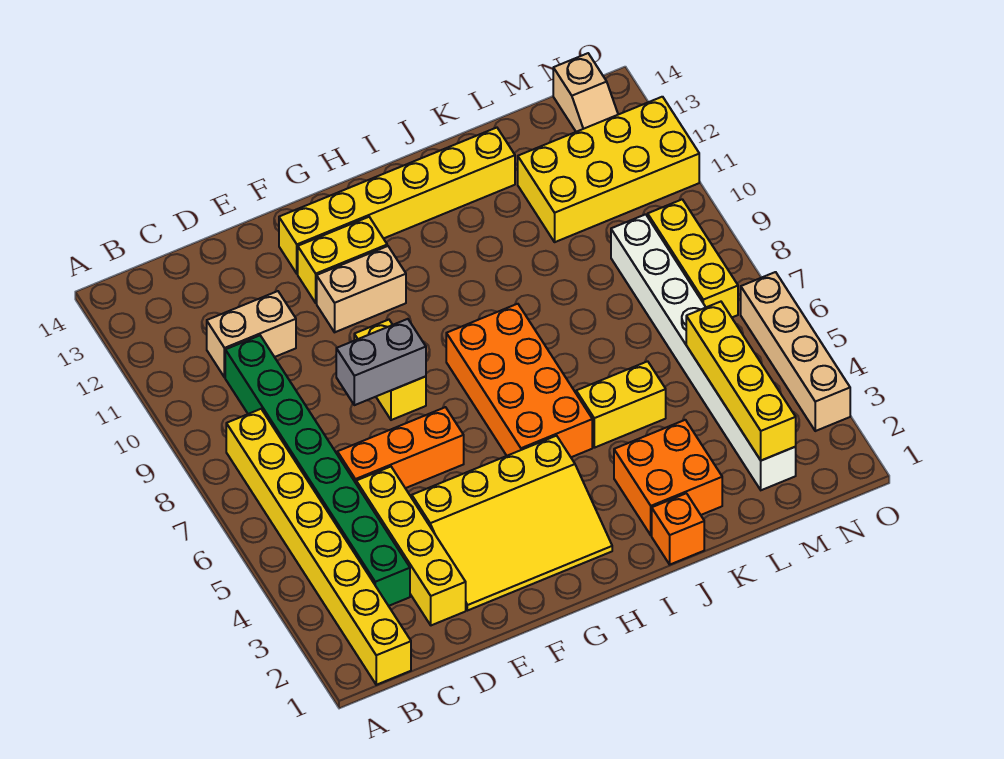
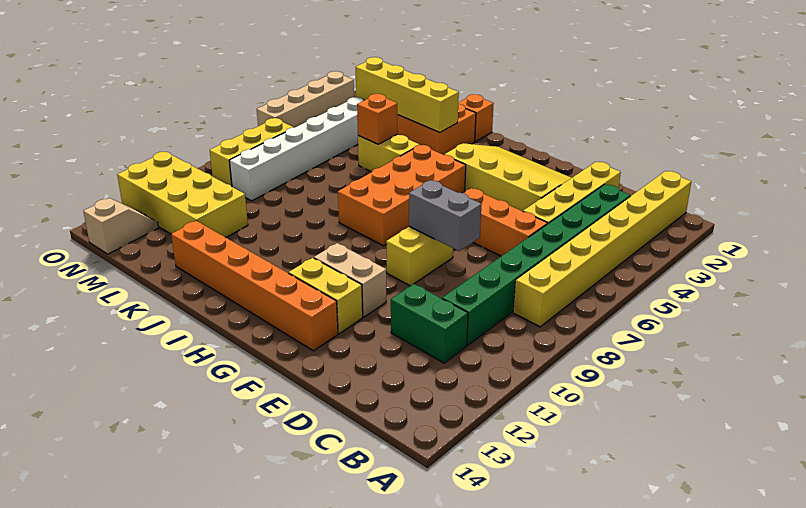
tan 1x2 brick [207,291,296,377] -> green 1x2 brick [391,284,468,363]
yellow 1x6 brick [279,128,515,274] -> orange 1x6 brick [171,221,338,351]
none -> orange 1x1 brick [357,94,398,144]
yellow 1x4 brick [686,302,796,461] -> yellow 1x4 brick turned to [355,57,459,133]

